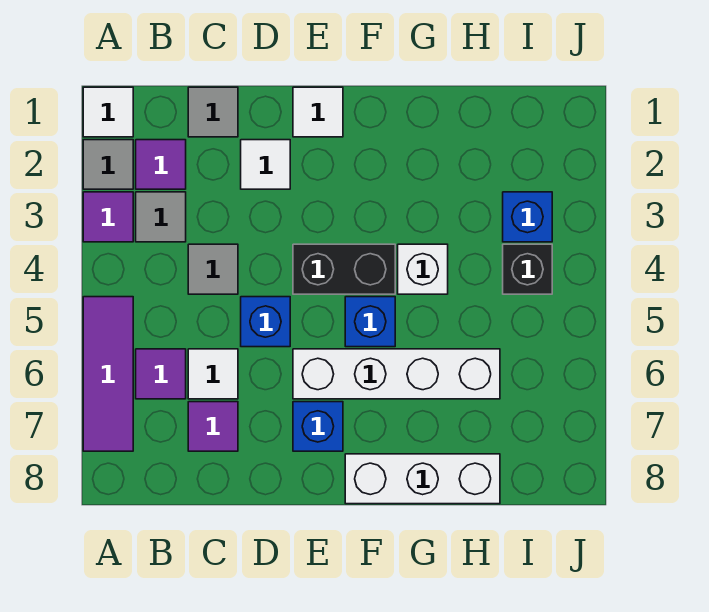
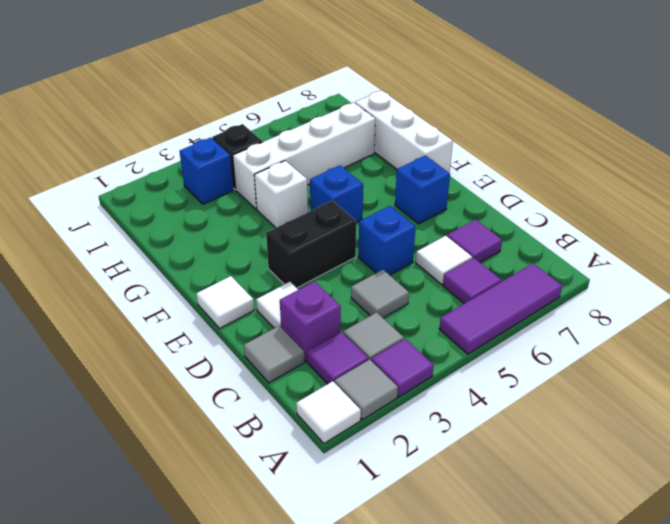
none -> purple 1x1 brick [280,281,341,361]
black 1x2 brick [293,244,395,294] -> black 1x2 brick turned to [266,201,356,288]
white 1x4 brick [293,349,500,399] -> white 1x4 brick turned to [233,103,375,209]

